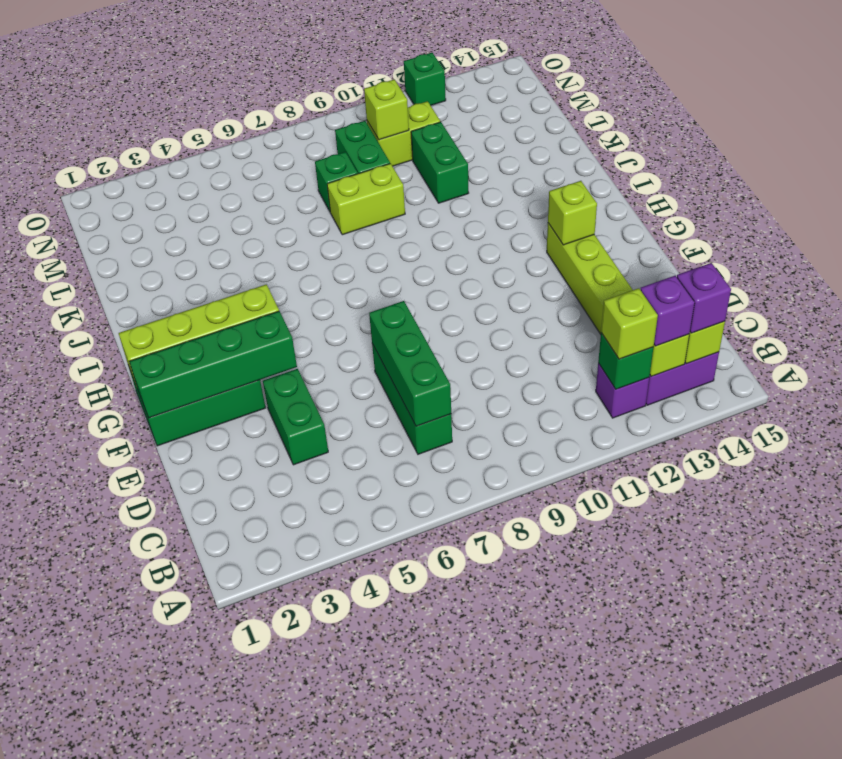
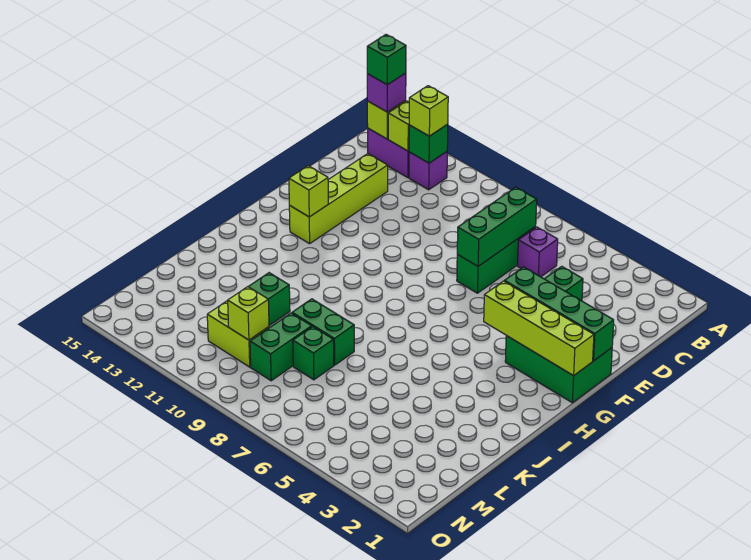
purple 1x1 brick [641,276,695,346] -> purple 1x1 brick moved to [518,227,558,277]
lime 1x2 brick [327,164,405,235] -> green 1x2 brick [292,299,354,365]
green 1x1 brick [404,53,446,105] -> green 1x1 brick moved to [367,35,406,85]

